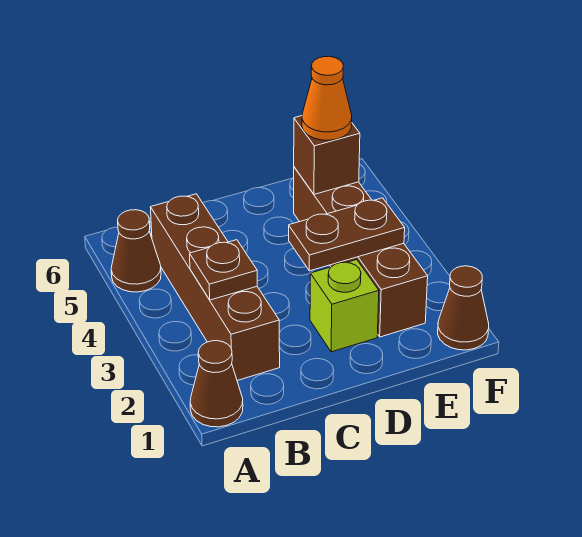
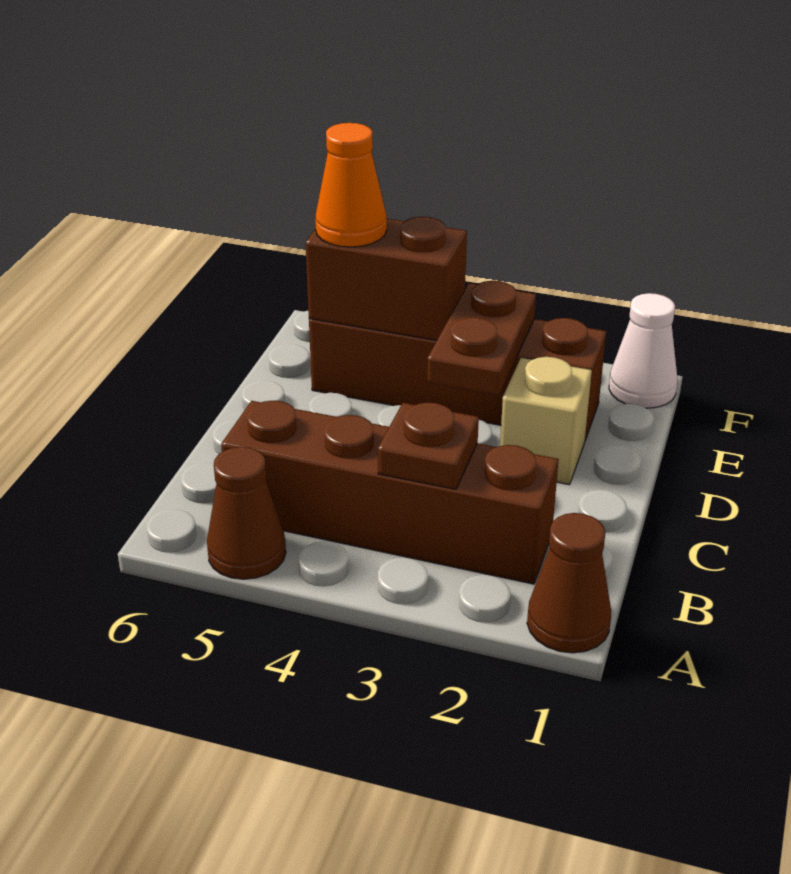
lime 1x1 brick [310,260,379,352] -> tan 1x1 brick [500,357,592,485]
brown 1x1 brick [294,116,360,194] -> brown 1x2 brick [305,217,467,340]
brown 1x1 cone [438,266,489,350] -> white 1x1 cone [609,293,677,408]

